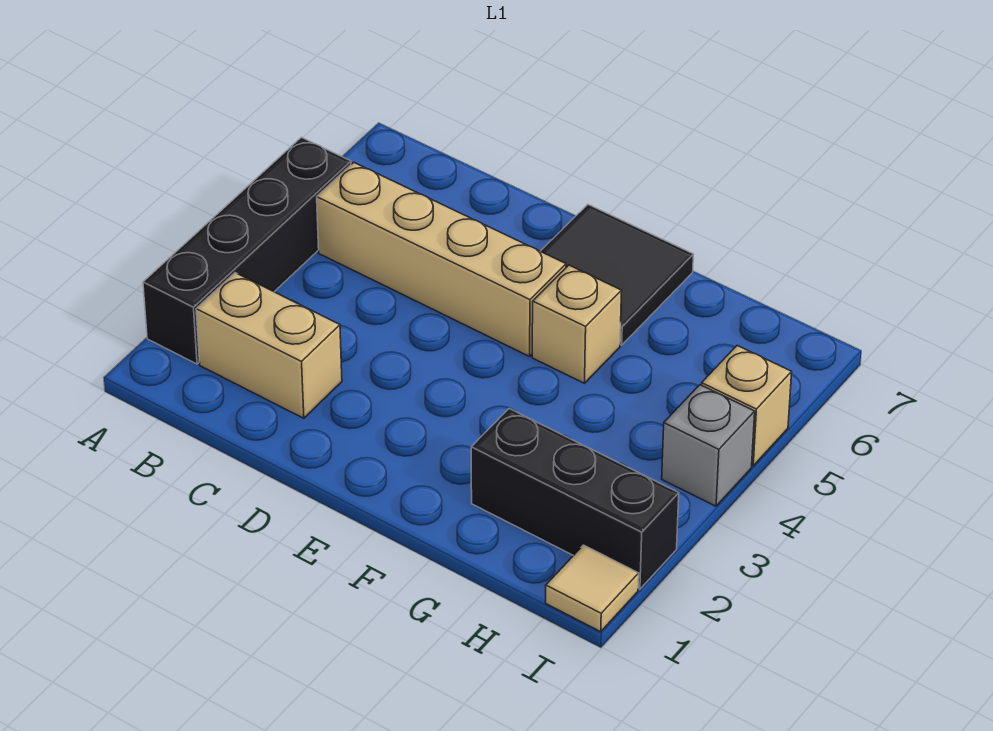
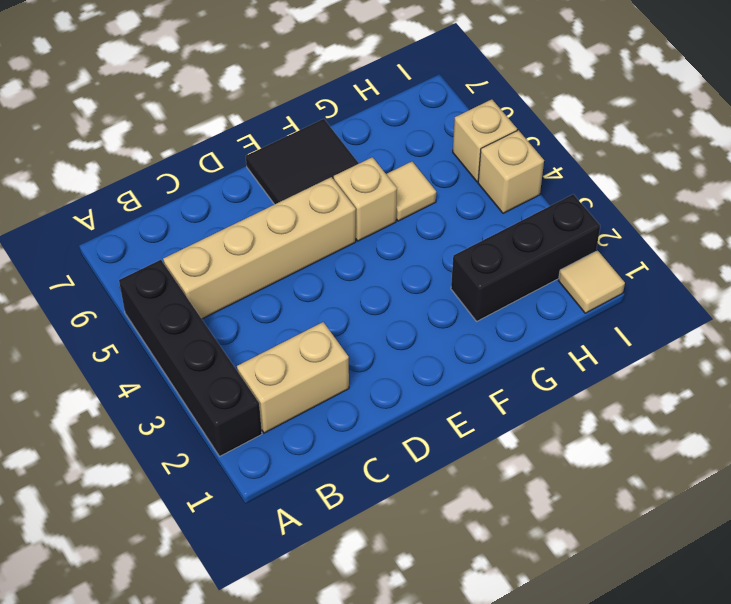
none -> tan 1x1 tile [386,162,436,221]
grey 1x1 brick [662,385,755,506] -> tan 1x1 brick [478,130,544,213]

